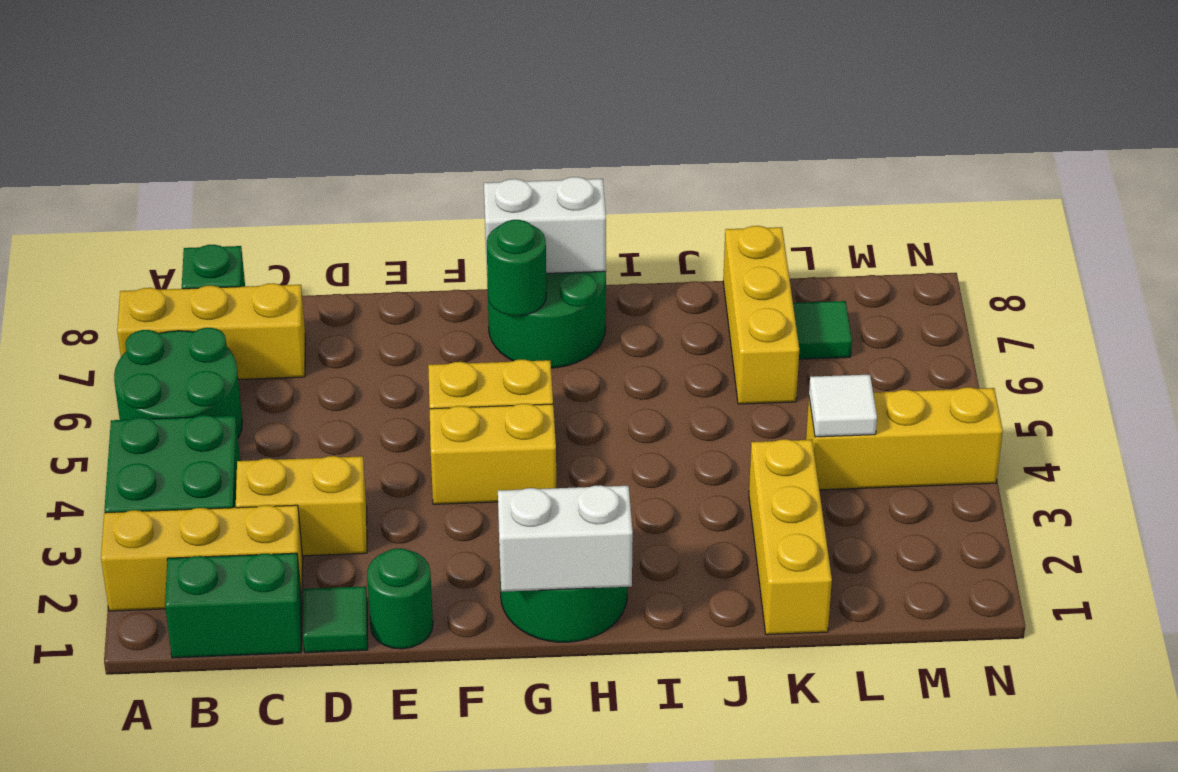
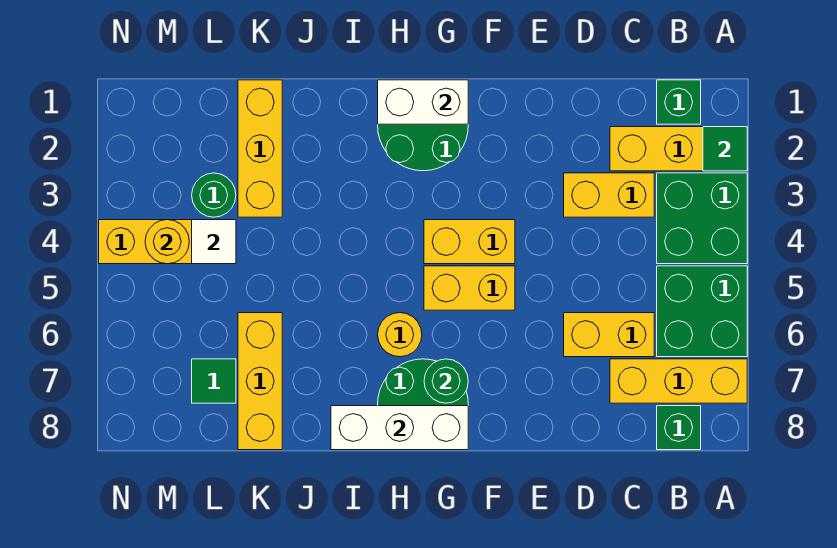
green 2x2 round brick [114,328,242,438] -> green 2x2 brick [657,266,747,357]
green 1x2 brick [165,553,302,658] -> green 1x1 brick [657,80,701,124]
none -> yellow 1x2 brick [564,313,654,357]
green 1x1 tile [303,586,368,653] -> green 1x1 tile moved to [703,127,747,171]
green 1x1 round brick [367,548,433,649] -> green 1x1 round brick moved to [192,173,236,217]
white 1x2 brick [484,177,606,273] -> white 1x3 brick [331,406,468,450]
none -> yellow 1x1 round brick [378,313,422,357]
none -> yellow 1x1 round brick [145,220,189,264]

